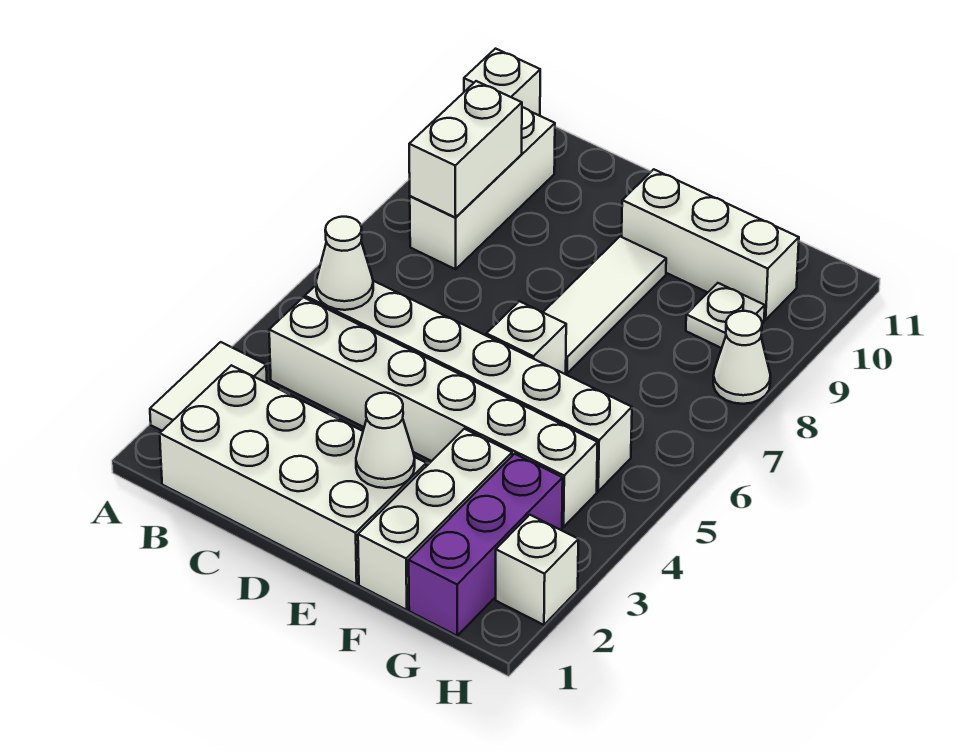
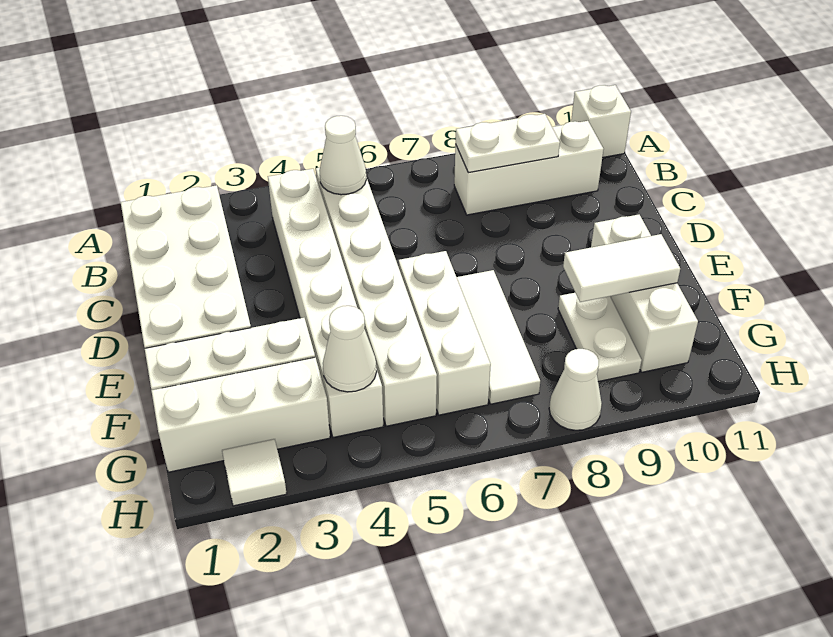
white 1x2 tile [150,342,267,431] -> white 1x2 tile moved to [563,234,680,302]
white 1x2 brick [409,81,522,218] -> white 1x2 plate [456,114,560,173]
white 1x1 cone [356,393,415,488] -> white 1x1 cone moved to [323,306,377,392]
white 1x1 brick [486,301,566,374] -> white 1x3 brick [399,251,491,415]
white 1x3 tile [543,237,666,373] -> white 1x3 tile turned to [457,270,540,404]
purple 1x3 brick [409,454,563,636] -> white 1x3 brick [151,358,330,472]
white 1x1 plate [686,283,765,348] -> white 1x2 plate [558,293,642,382]
white 1x1 brick [496,515,578,625] -> white 1x1 tile [222,439,287,506]

